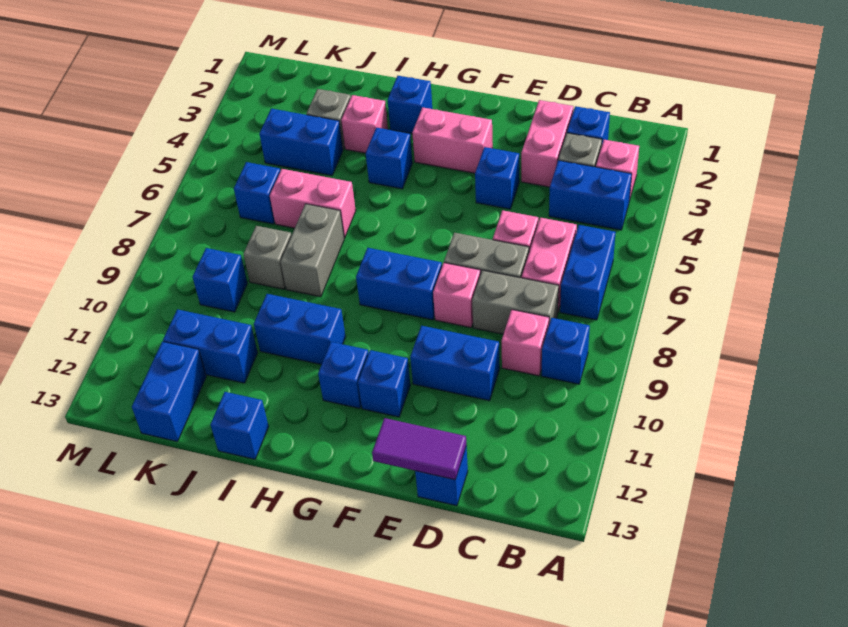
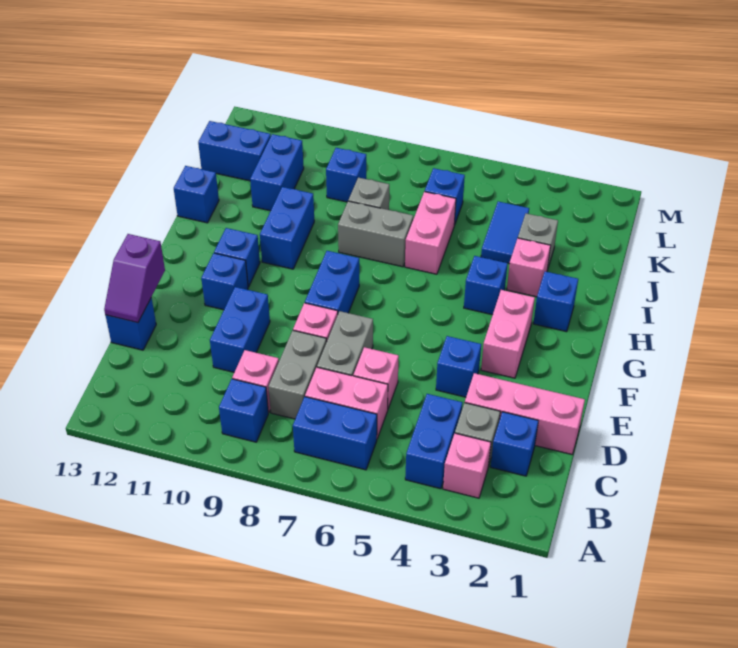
pink 1x2 brick [521,100,573,187] -> pink 1x3 brick [465,373,585,454]
purple 1x2 tile [372,418,466,480] -> purple 1x2 slope [104,234,165,323]
blue 1x2 brick [260,109,343,176] -> blue 1x2 tile [481,202,529,264]

